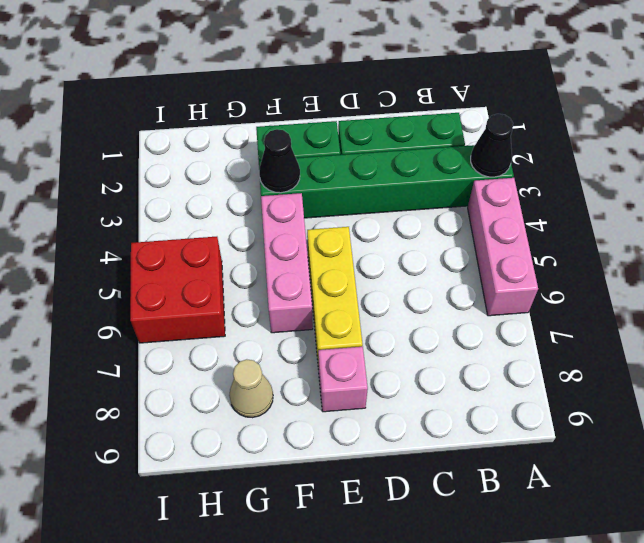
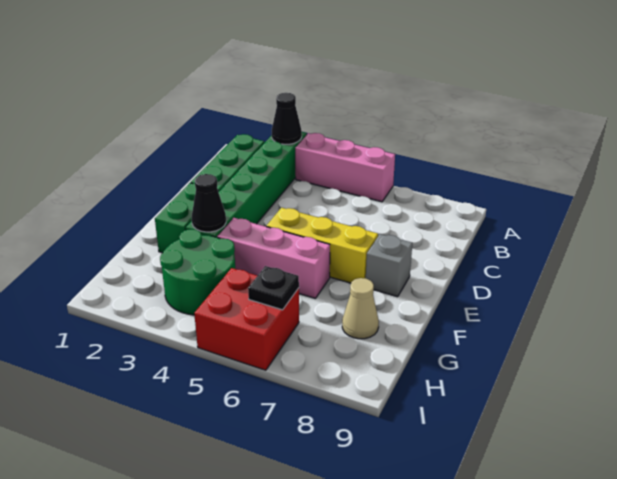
pink 1x1 brick [318,347,368,412] -> grey 1x1 brick [366,234,412,297]
none -> green 2x2 round brick [160,229,235,315]
none -> black 1x1 plate [248,266,299,310]

